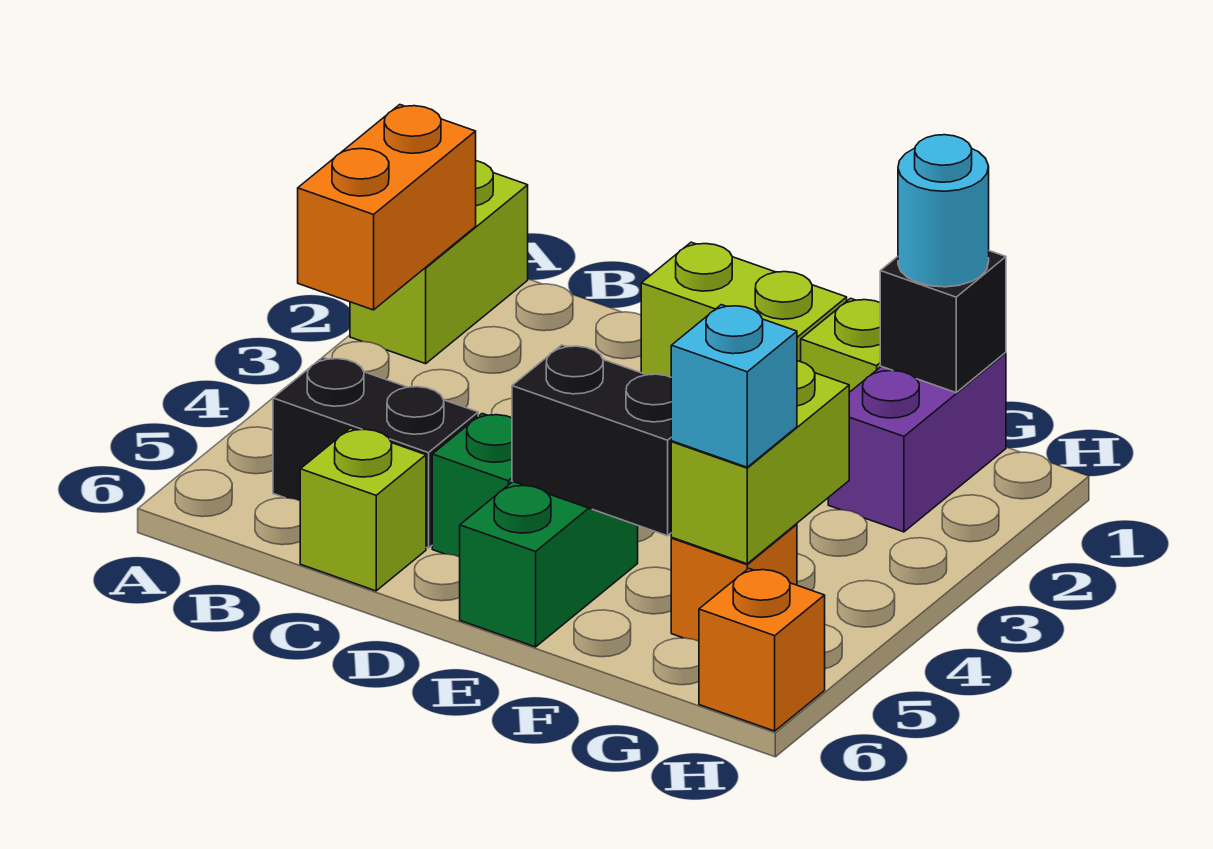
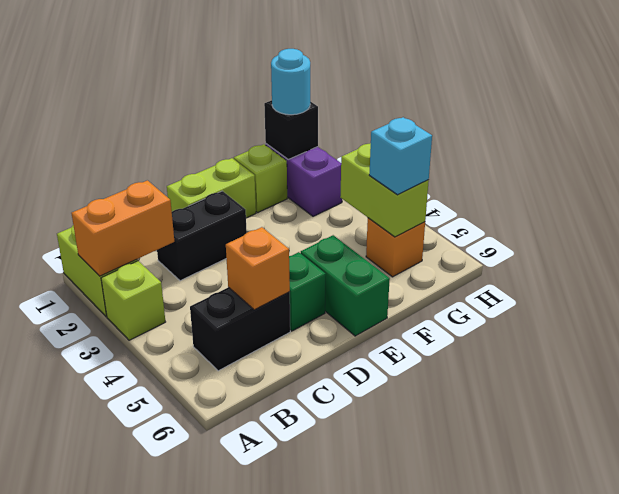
orange 1x2 brick [298,105,476,310] -> orange 1x2 brick turned to [71,180,174,276]
lime 1x1 brick [300,428,426,591] -> lime 1x1 brick moved to [101,261,165,340]
black 1x2 brick [512,345,672,536] -> black 1x2 brick moved to [157,191,247,281]
orange 1x1 brick [699,568,825,731] -> orange 1x1 brick moved to [226,227,290,310]

